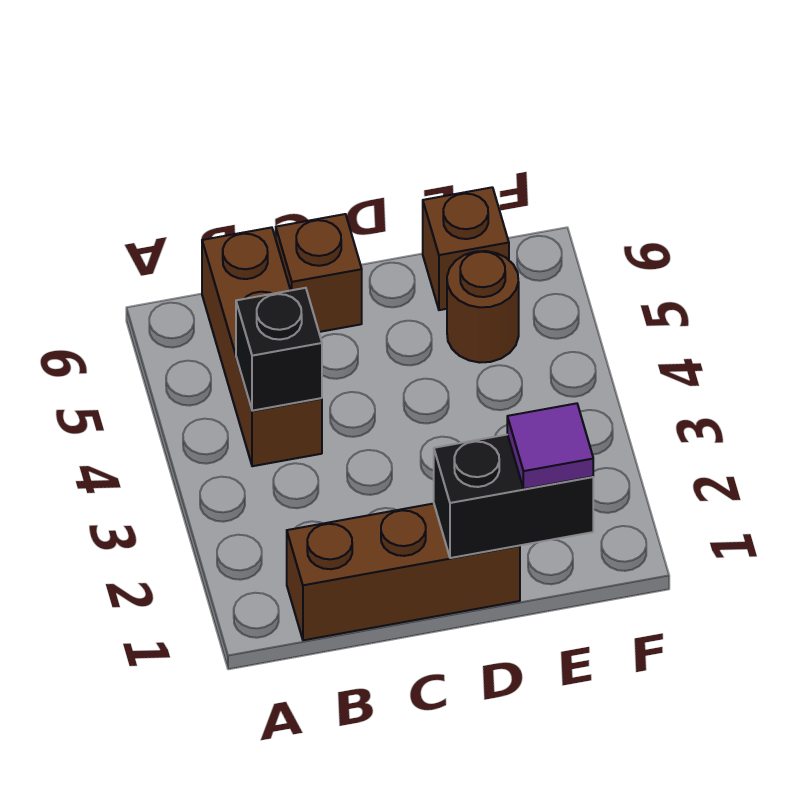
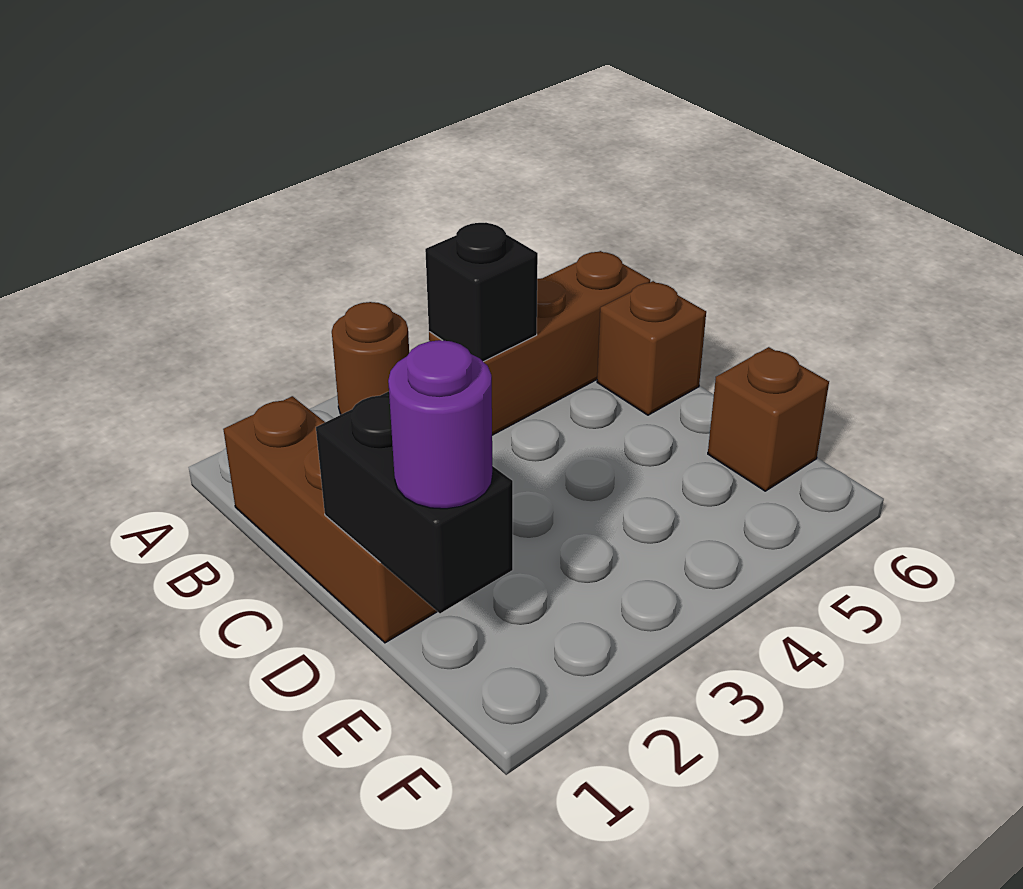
purple 1x1 tile [507,403,593,489] -> purple 1x1 round brick [388,340,493,509]
brown 1x1 round brick [447,251,519,363] -> brown 1x1 round brick moved to [332,302,409,414]

